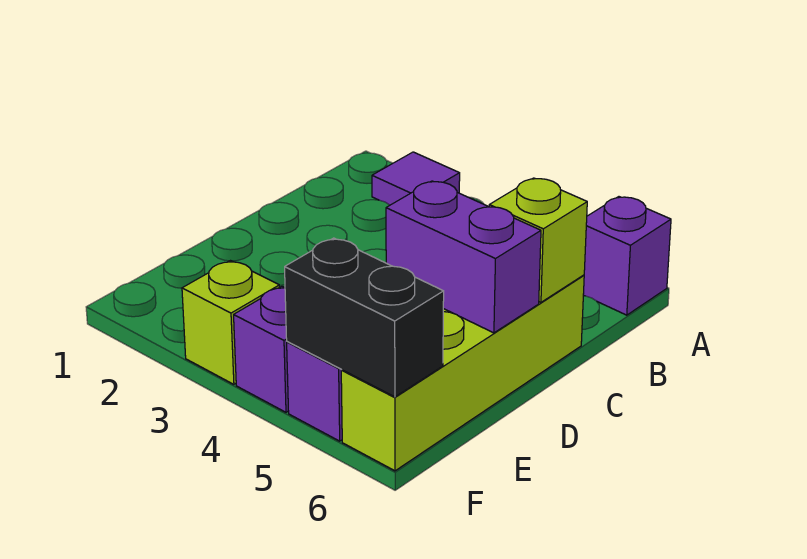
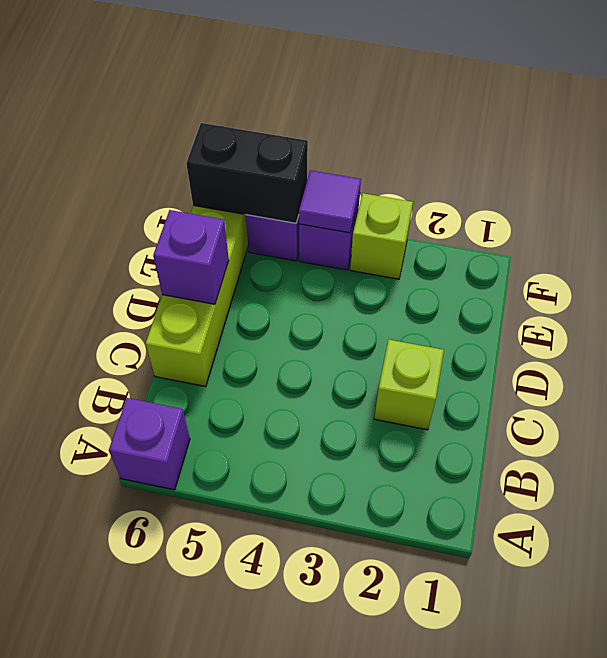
purple 1x1 tile [372,152,460,205] -> purple 1x1 tile moved to [299,170,361,233]
lime 1x1 brick [489,178,587,302] -> lime 1x1 brick moved to [374,340,444,430]
purple 1x2 brick [386,181,541,333] -> purple 1x1 brick [153,210,229,304]

